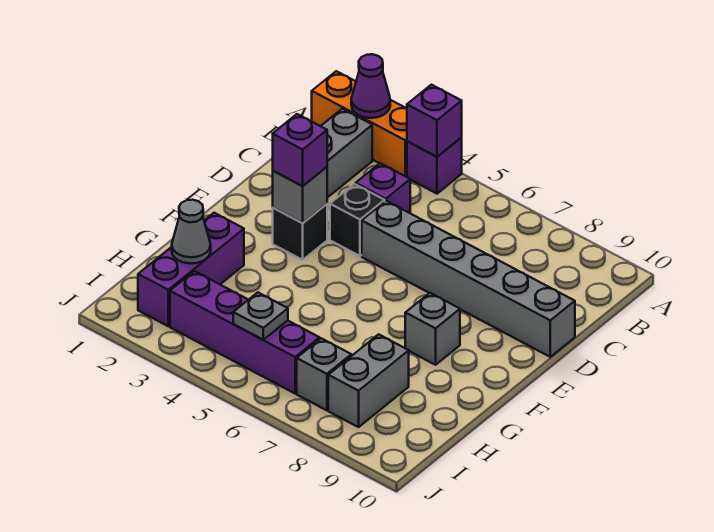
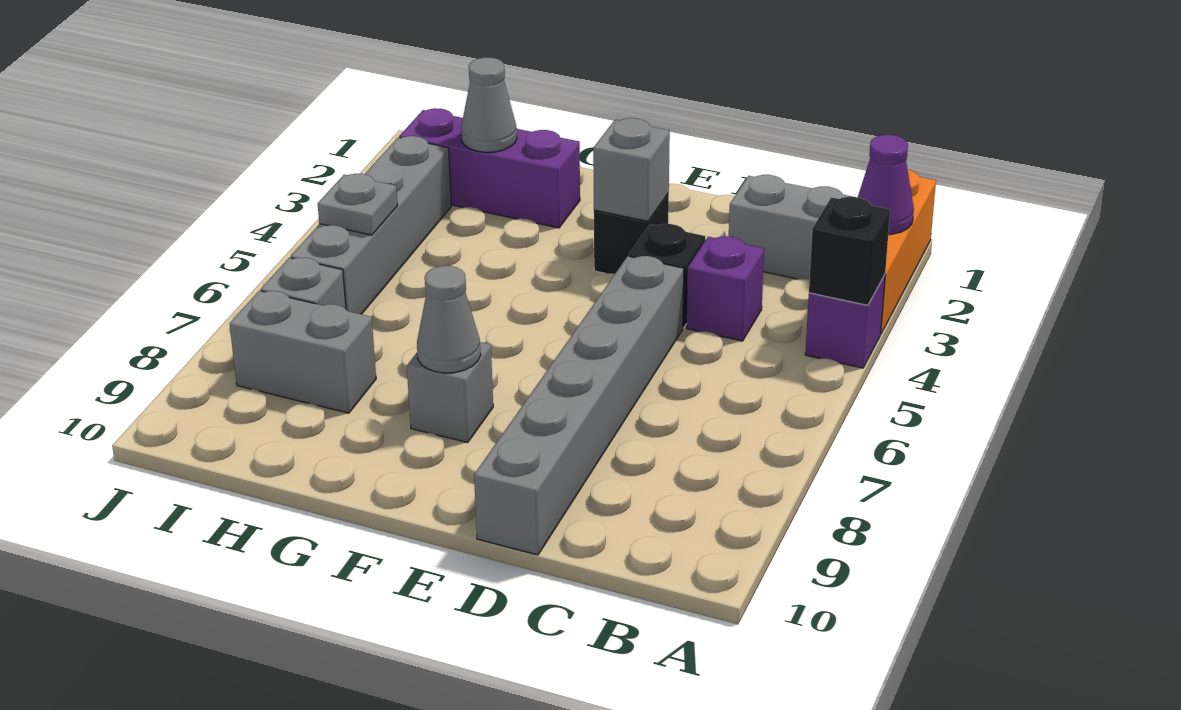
purple 1x1 brick [407,85,462,157] -> black 1x1 brick [809,197,890,305]
purple 1x1 brick [273,114,327,186] -> none
none -> grey 1x1 cone [417,266,481,373]
purple 1x4 brick [170,271,320,393] -> grey 1x4 brick [291,136,451,314]

